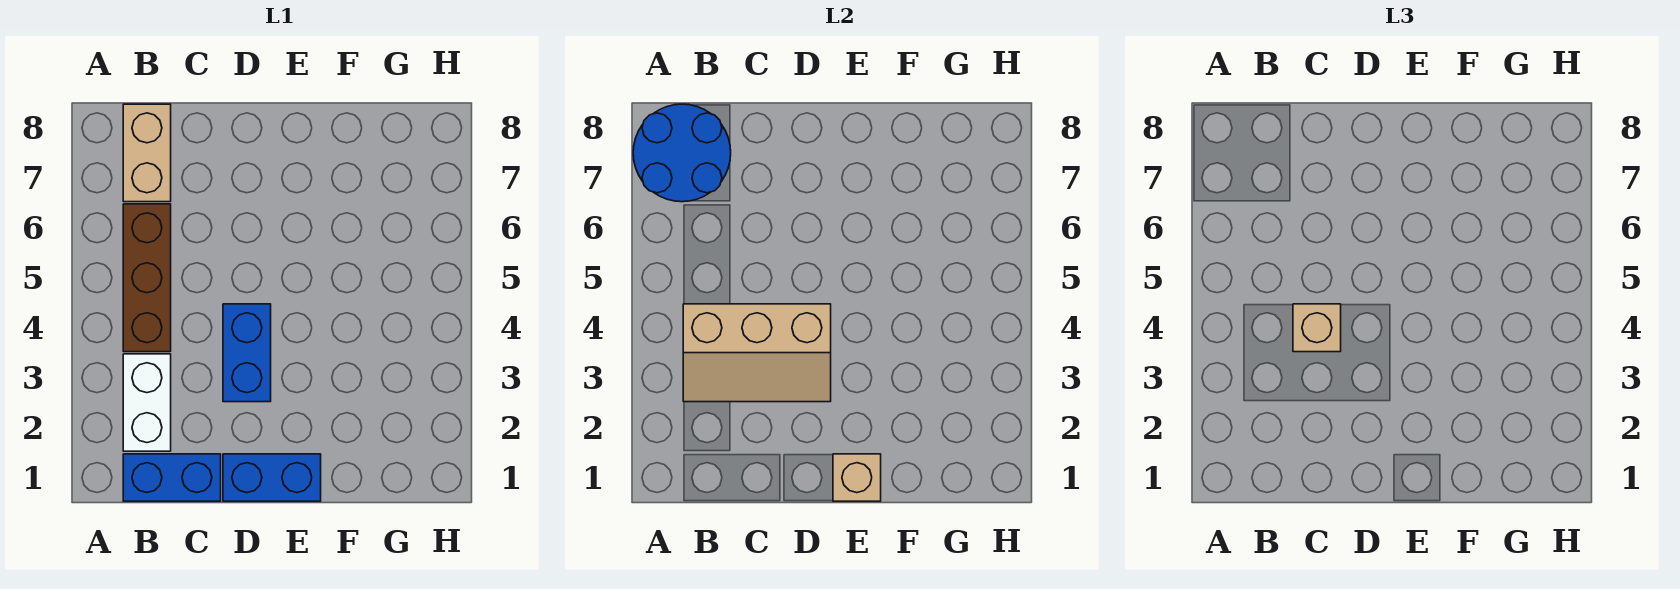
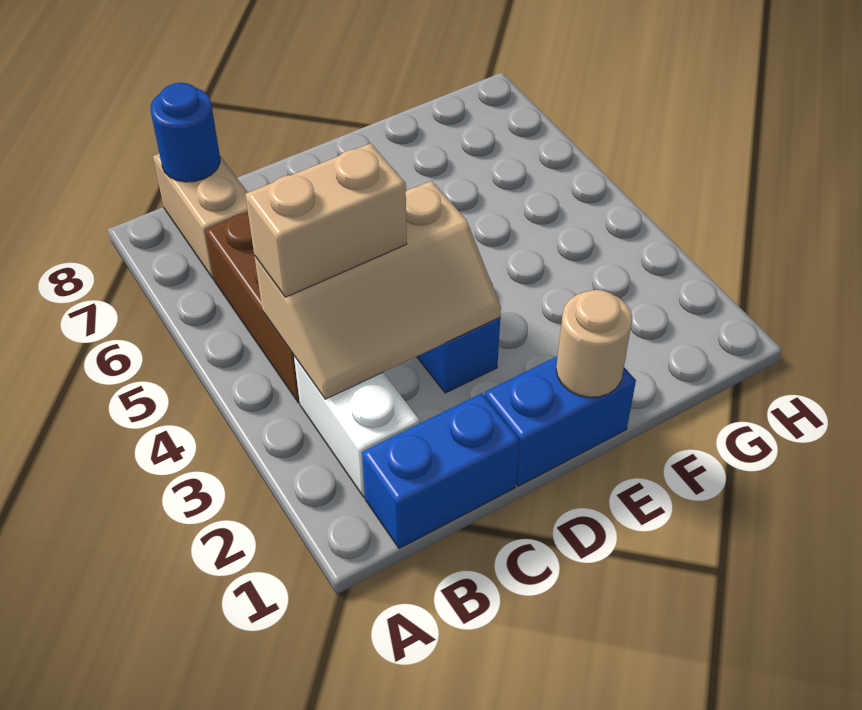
blue 2x2 round brick [633,104,731,202] -> blue 1x1 round brick [150,83,220,182]
tan 1x1 brick [1293,304,1341,352] -> tan 1x2 brick [245,143,407,297]
tan 1x1 brick [833,454,881,501] -> tan 1x1 round brick [556,290,632,397]

